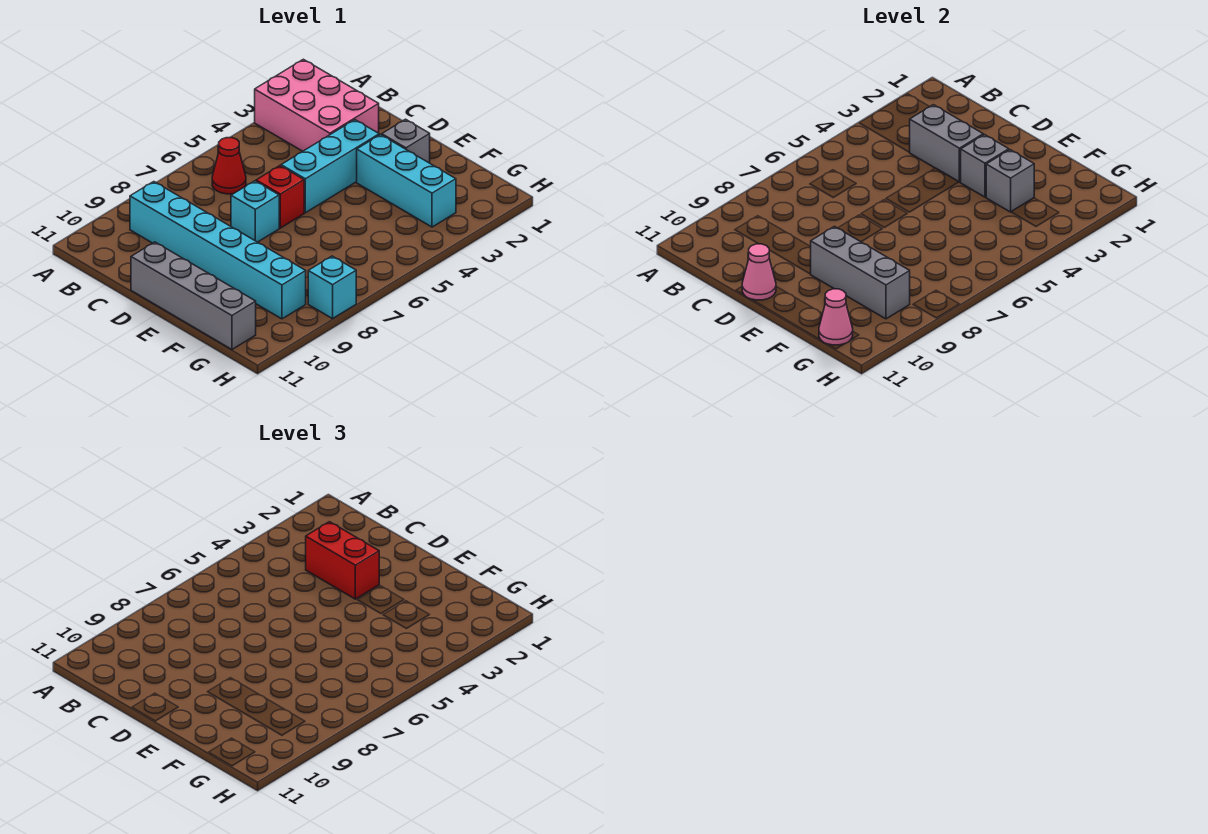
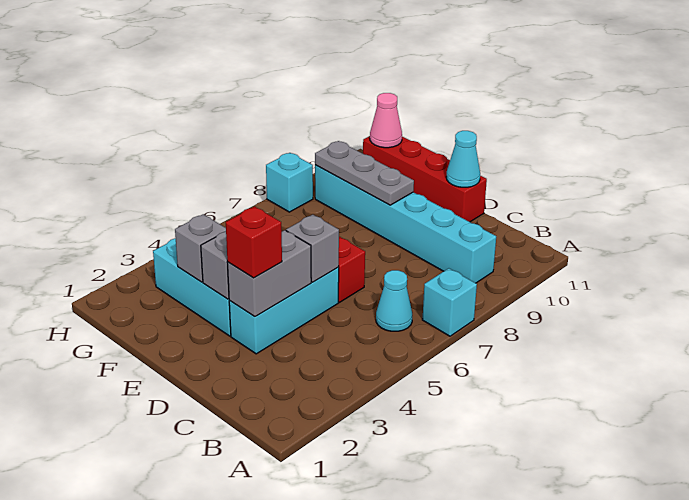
pink 2x3 brick [255,59,379,151] -> none
red 1x1 cone [212,138,246,194] -> cyan 1x1 cone [376,270,412,331]
grey 1x2 brick [909,105,983,182] -> grey 1x2 brick turned to [227,230,311,316]
red 1x2 brick [306,522,379,599] -> red 1x1 brick [226,206,282,278]
cyan 1x1 brick [231,181,279,242] -> cyan 1x1 brick moved to [422,268,477,336]
grey 1x4 brick [131,242,256,349] -> red 1x4 brick [363,136,487,222]
pink 1x1 cone [742,244,776,300] -> cyan 1x1 cone [446,131,480,187]
grey 1x1 brick [382,119,430,163] -> grey 1x1 brick moved to [286,215,339,282]
grey 1x3 brick [811,226,910,319] -> grey 1x3 plate [315,141,414,205]

